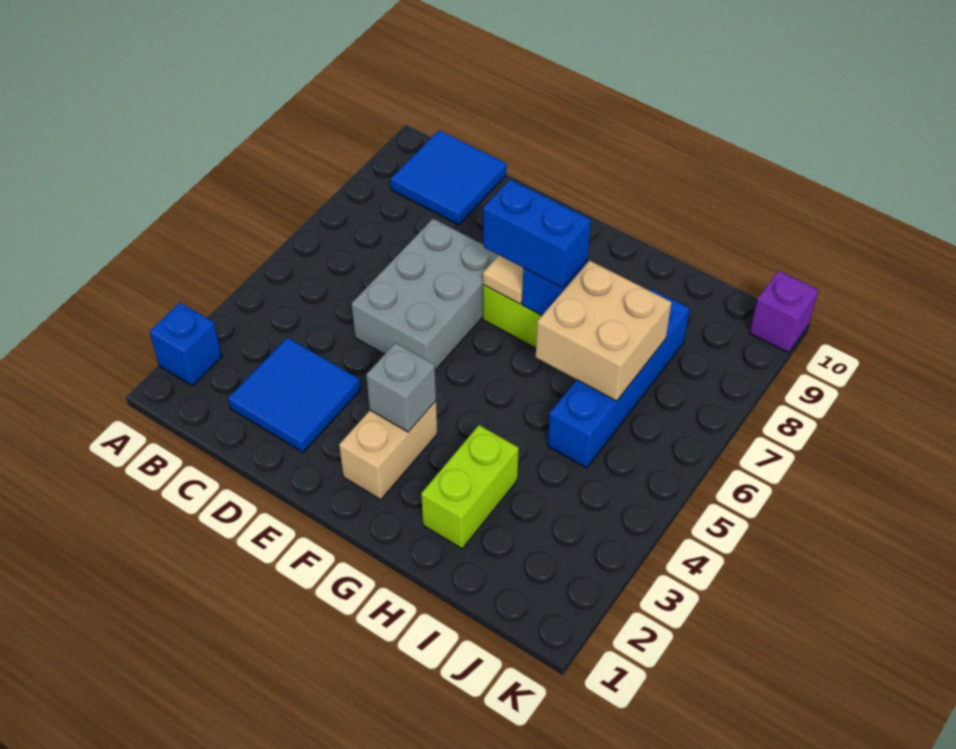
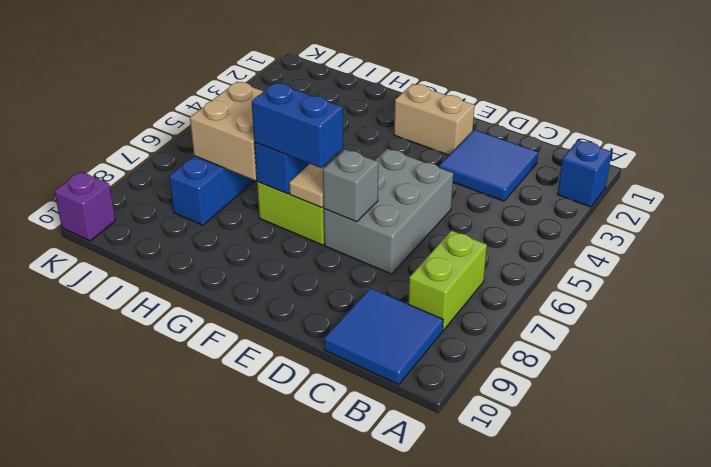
tan 1x2 brick [339,401,437,500] -> tan 1x2 brick turned to [394,84,475,155]
grey 1x1 brick [366,343,436,432] -> grey 1x1 brick moved to [323,149,378,222]
lime 1x2 brick [421,425,519,549] -> lime 1x2 brick moved to [408,230,487,330]

